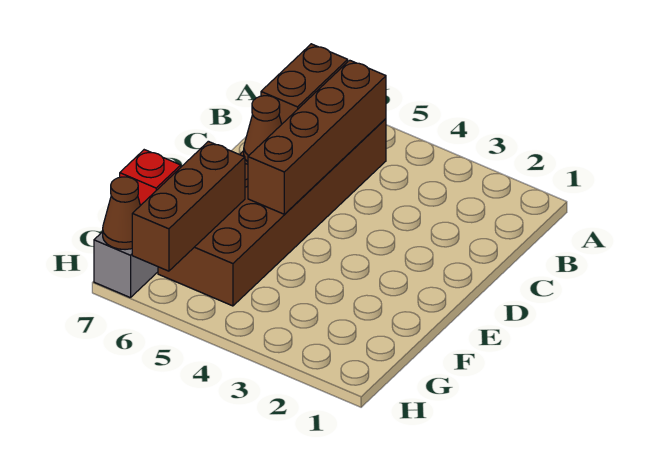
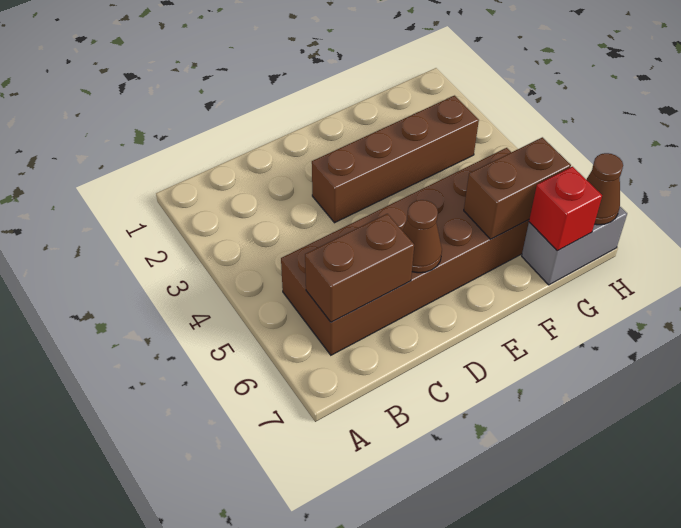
brown 1x4 brick [248,60,386,214] -> brown 1x4 brick moved to [312,96,479,223]
brown 1x3 brick [132,141,245,271] -> brown 1x2 brick [464,137,571,239]

